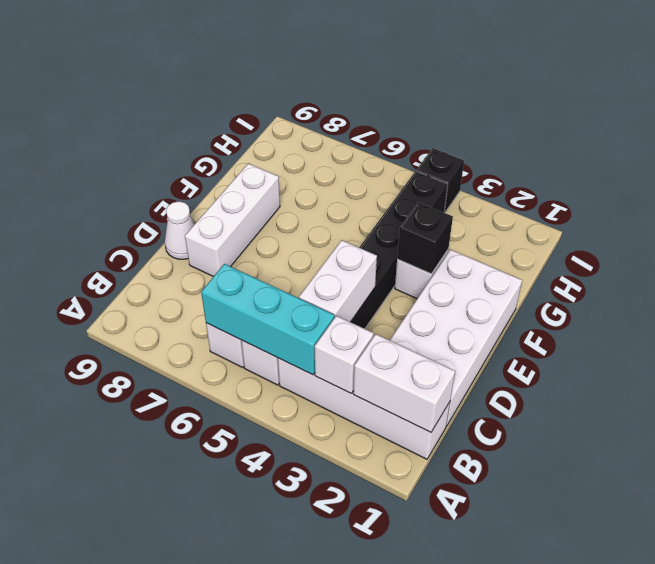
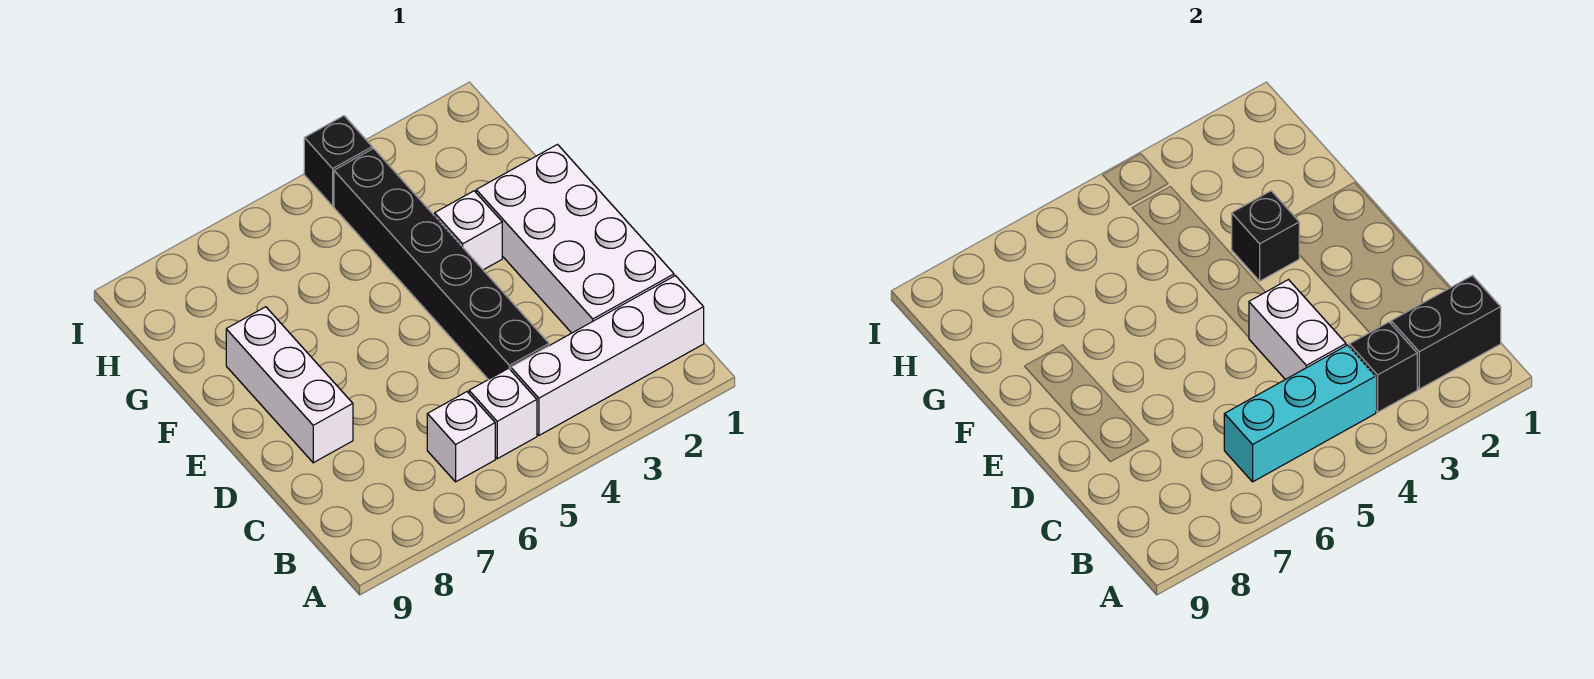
white 1x2 brick [353,334,455,432] -> black 1x2 brick [1391,276,1501,389]
white 1x1 brick [315,316,374,393] -> black 1x1 brick [1349,322,1417,412]
white 1x1 cone [165,201,194,259] -> none

